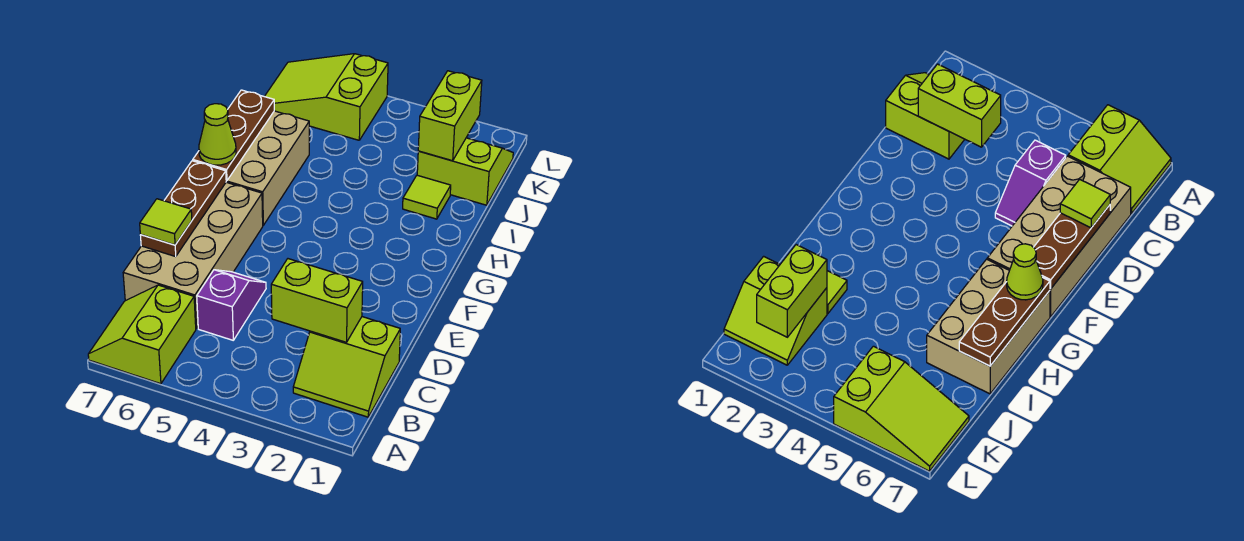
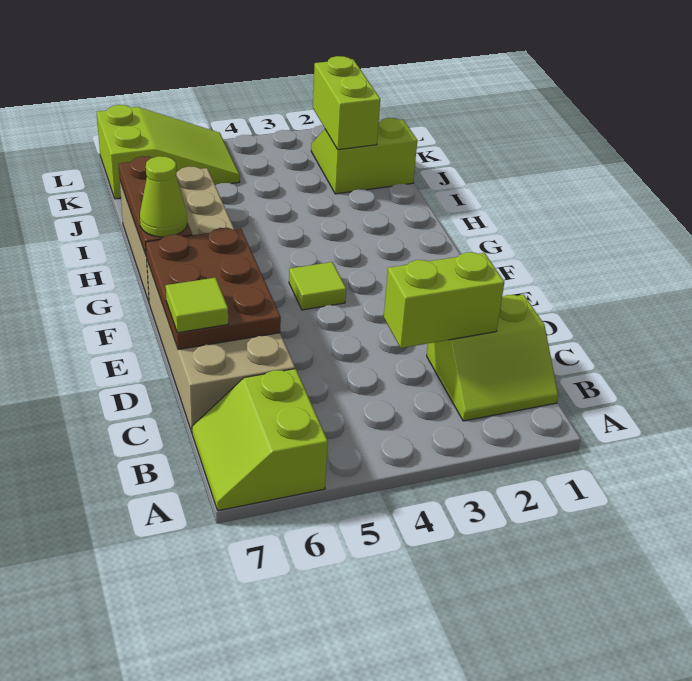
purple 1x2 slope [197,270,266,340] -> none
brown 1x3 plate [140,161,226,256] -> brown 2x3 plate [146,228,281,350]
lime 1x1 tile [403,175,451,219] -> lime 1x1 tile moved to [289,262,346,310]
lime 2x3 slope [264,54,388,140] -> lime 2x3 slope turned to [97,105,240,199]

